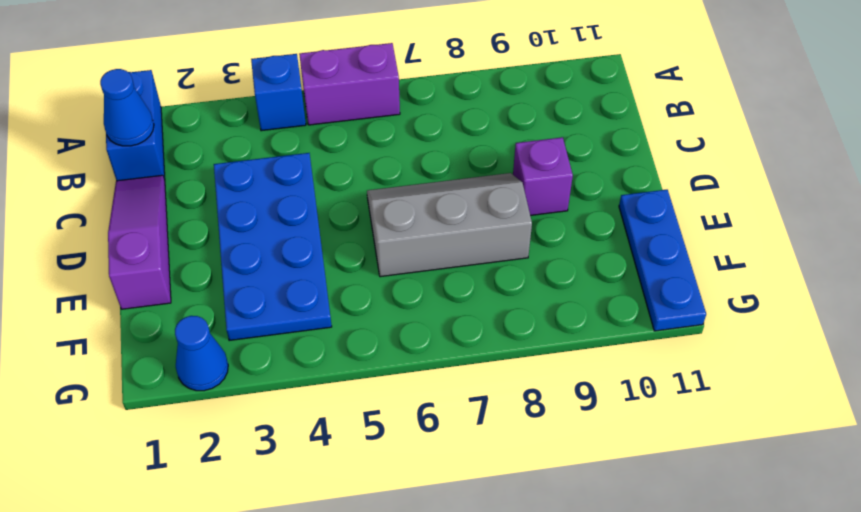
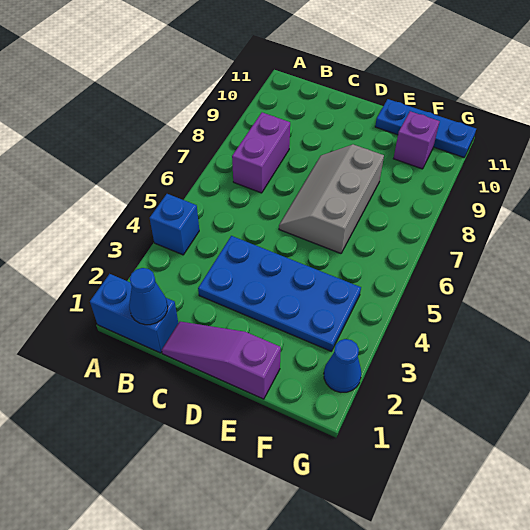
purple 1x2 brick [299,43,400,125] -> purple 1x2 brick moved to [232,112,290,193]
purple 1x1 brick [513,137,573,216] -> purple 1x1 brick moved to [393,111,440,169]

